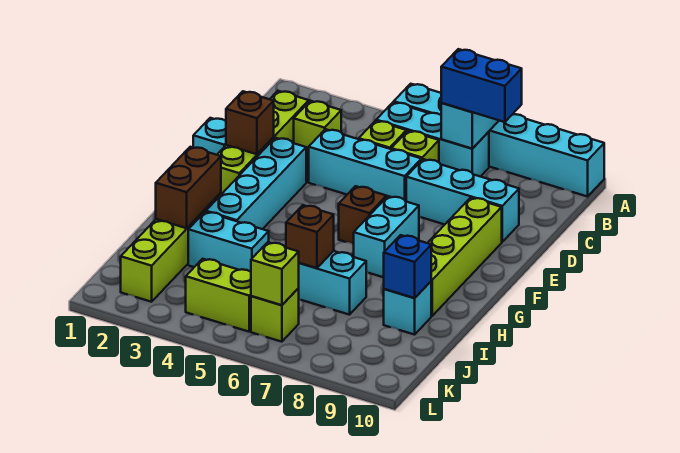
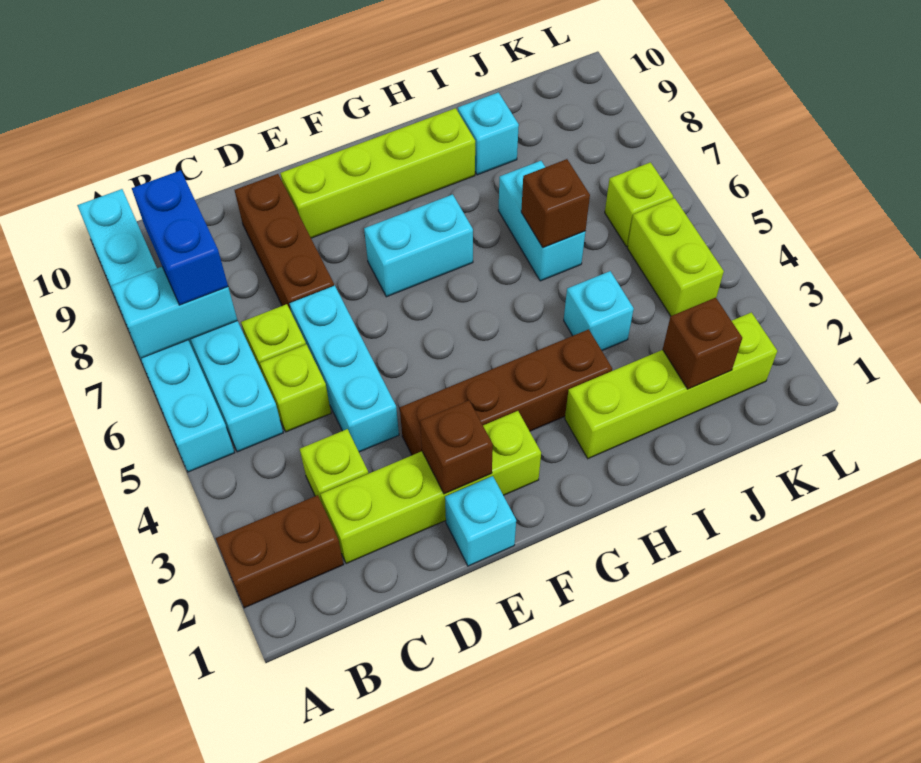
cyan 1x3 brick [406,159,519,242] -> brown 1x3 brick [235,174,334,311]
cyan 1x4 brick [206,138,306,229] -> brown 1x4 brick [400,329,612,455]
brown 1x1 brick [339,186,386,244] -> brown 1x1 brick moved to [663,298,742,389]
brown 1x2 brick [156,147,221,228] -> brown 1x2 brick moved to [216,495,344,608]
cyan 1x2 brick [188,212,269,272] -> cyan 1x1 brick [564,271,634,350]
blue 1x1 brick [384,235,431,298] -> none
lime 1x1 brick [251,242,299,305] -> none

